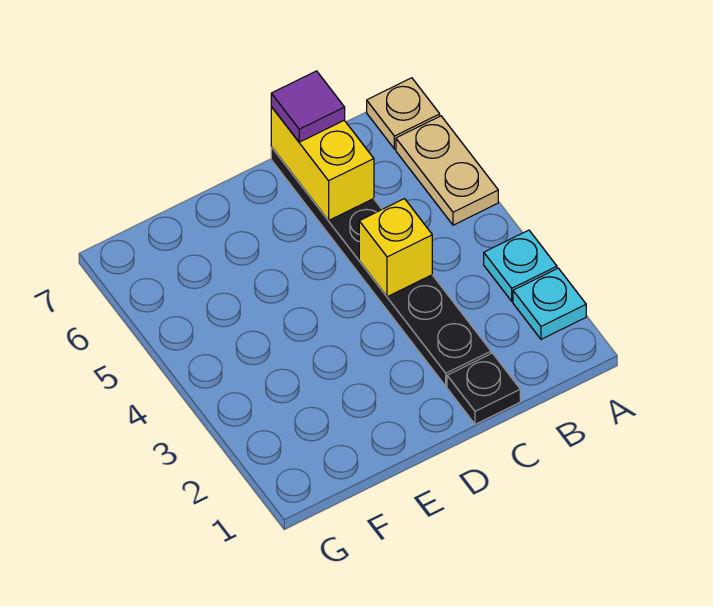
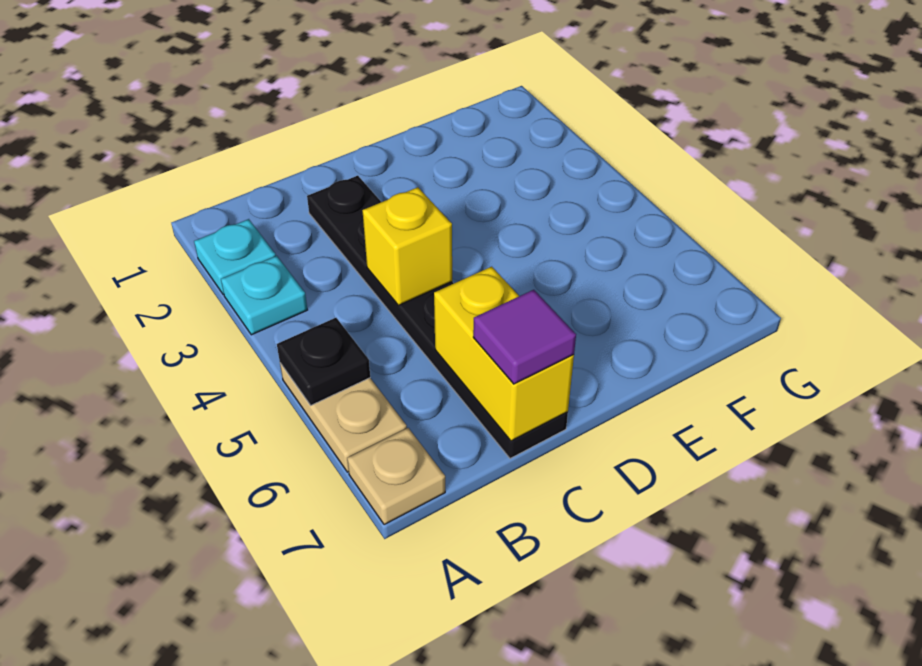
black 1x1 plate [447,353,520,424] -> black 1x1 plate moved to [277,318,370,405]

